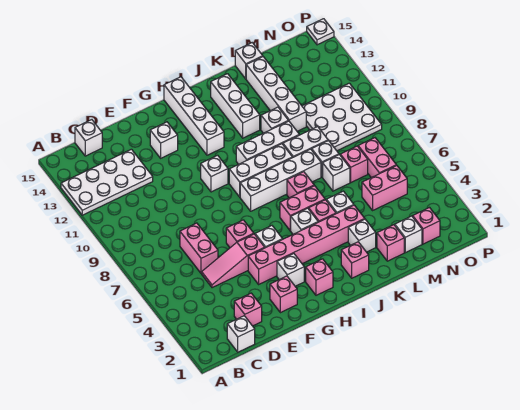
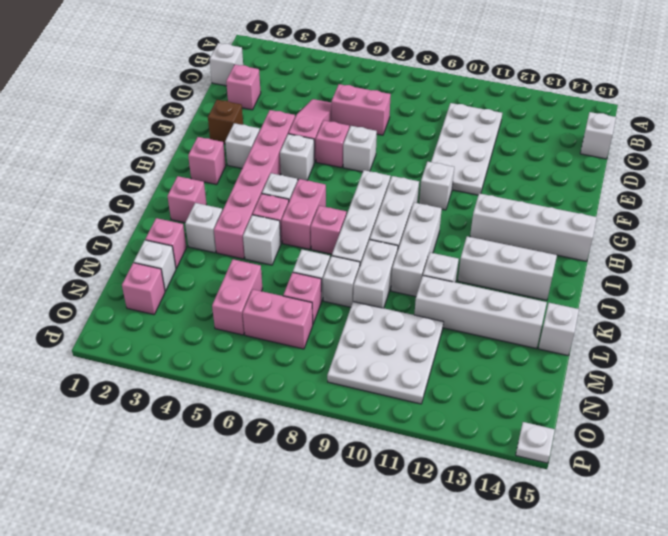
white 2x4 plate [61,149,153,215] -> white 2x4 plate moved to [431,103,502,195]
pink 1x1 brick [270,276,297,313] -> brown 1x1 brick [208,100,243,144]
white 1x1 brick [150,122,178,158] -> white 1x1 brick moved to [343,126,377,172]

